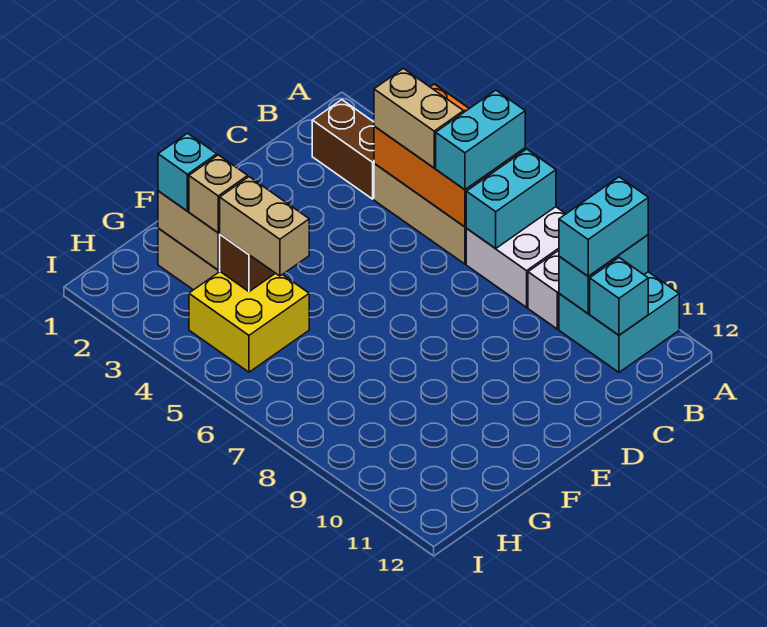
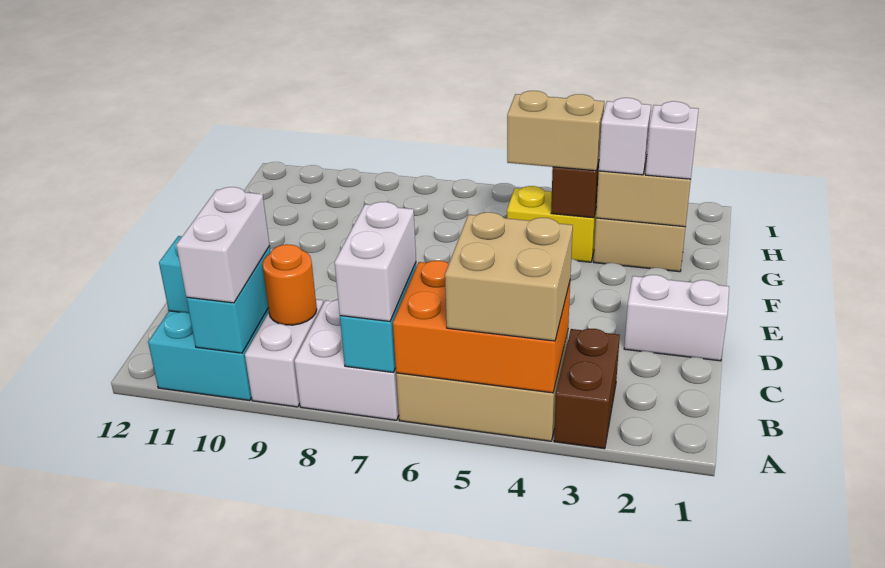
cyan 1x2 brick [436,90,525,190] -> none
none -> white 1x2 brick [335,202,416,321]
cyan 1x2 brick [559,177,648,276] -> white 1x2 brick [176,187,270,303]
brown 1x2 brick [312,100,374,199] -> brown 1x2 brick turned to [554,329,620,449]
tan 1x2 brick [374,69,464,168] -> tan 2x2 brick [445,212,573,341]
none -> orange 1x1 round brick [262,244,317,325]
none -> white 1x2 brick [624,275,729,361]
cyan 1x1 brick [158,133,217,211] -> white 1x1 brick [646,101,698,179]
tan 1x1 brick [189,155,248,233] -> white 1x1 brick [599,98,651,175]
yellow 2x2 brick [189,272,309,372] -> yellow 1x2 brick [507,186,597,262]

